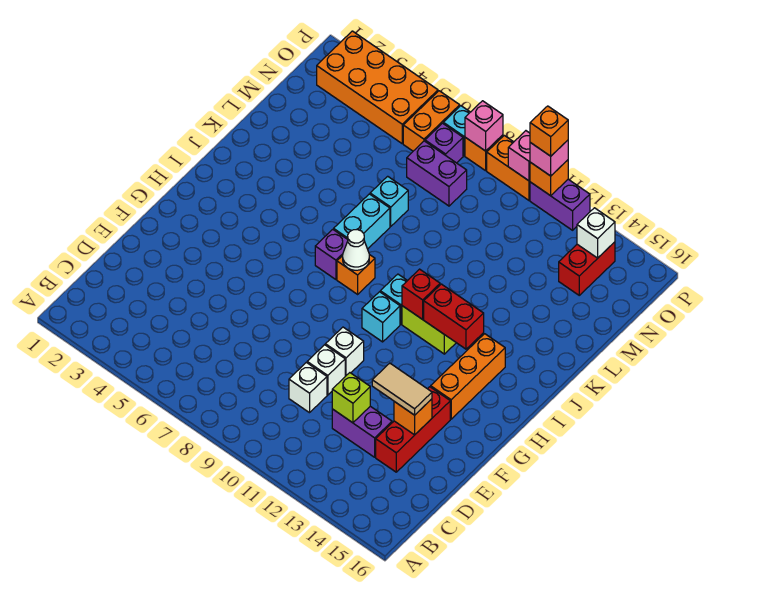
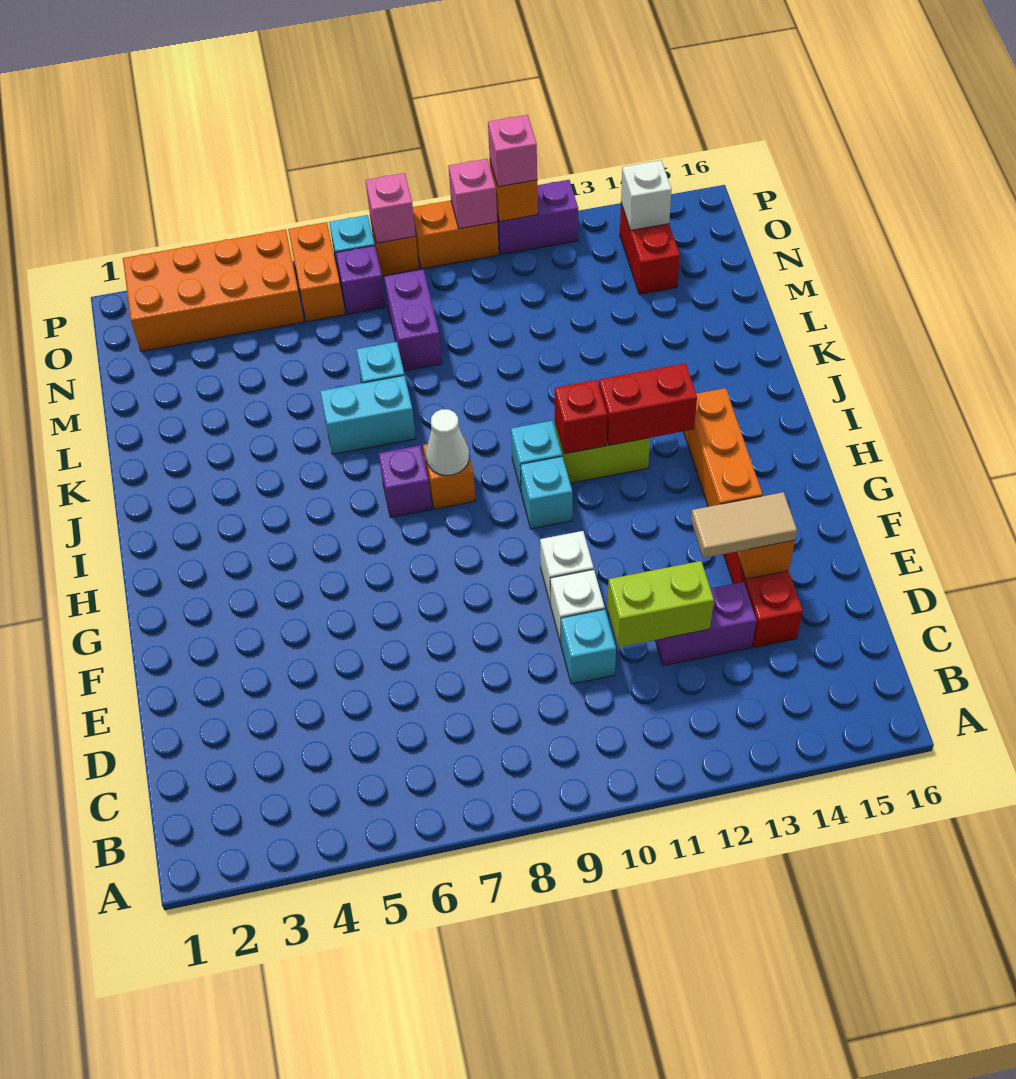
white 1x1 brick [289,362,327,413] -> cyan 1x1 brick [561,609,616,684]
lime 1x1 brick [332,373,370,423] -> lime 1x2 brick [608,561,714,647]
cyan 1x2 brick [334,194,390,249] -> cyan 1x2 brick turned to [320,375,416,454]
purple 1x2 brick [407,141,467,206] -> purple 1x2 brick turned to [384,270,442,371]
orange 1x1 brick [530,106,568,156] -> none

